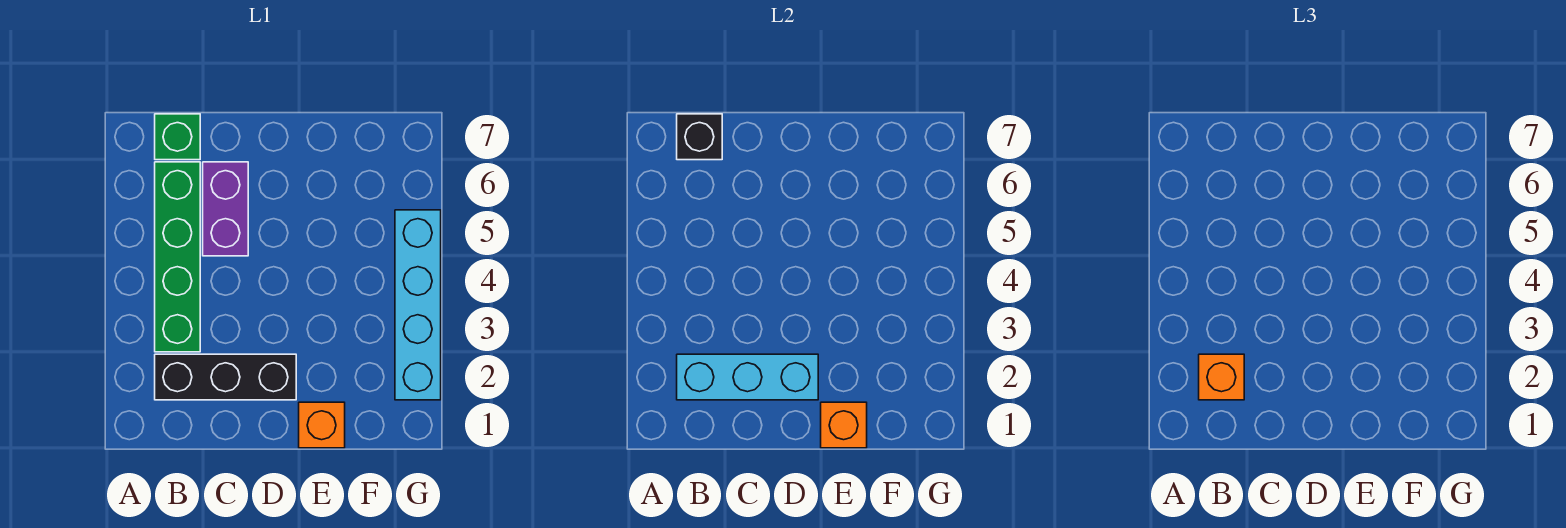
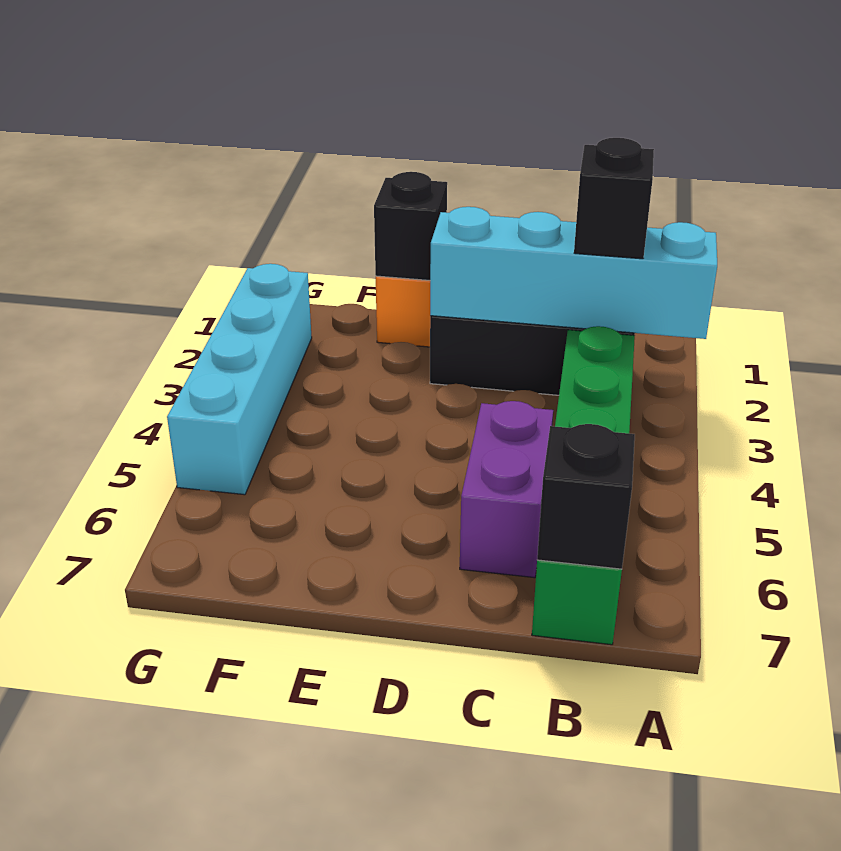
cyan 1x3 brick [677,354,818,400] -> cyan 1x4 brick [430,207,717,339]
orange 1x1 brick [1199,354,1244,400] -> black 1x1 brick [574,138,654,259]
orange 1x1 brick [821,402,867,448] -> black 1x1 brick [374,172,447,280]

